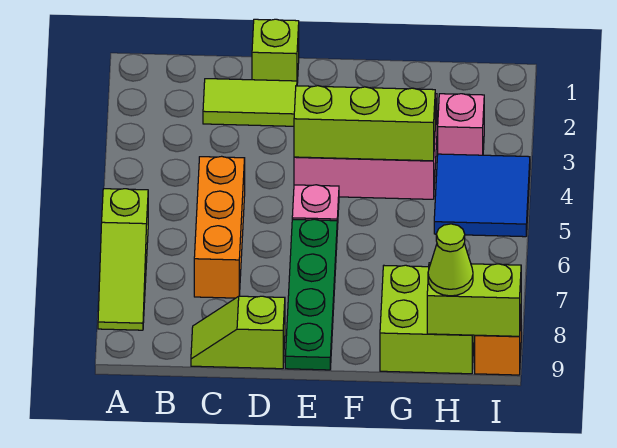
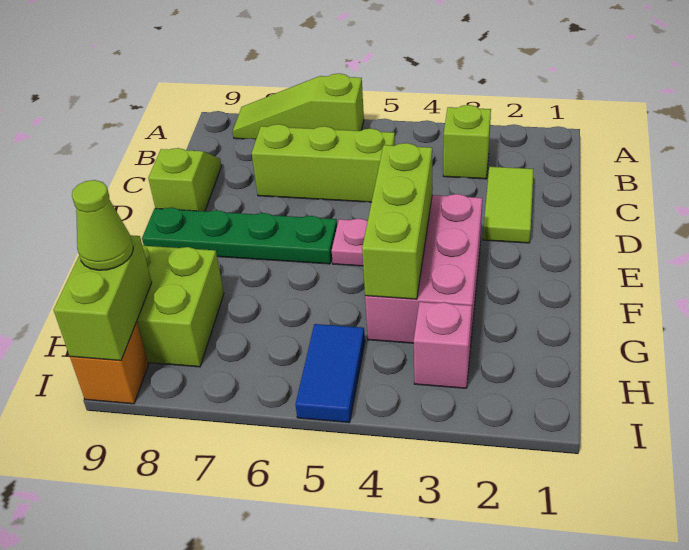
orange 1x3 brick [194,156,245,298] -> lime 1x3 brick [252,124,395,202]
lime 1x1 brick [252,19,299,83] -> lime 1x1 brick moved to [443,105,491,179]
blue 2x2 tile [434,154,530,237] -> blue 1x2 tile [295,324,365,423]

